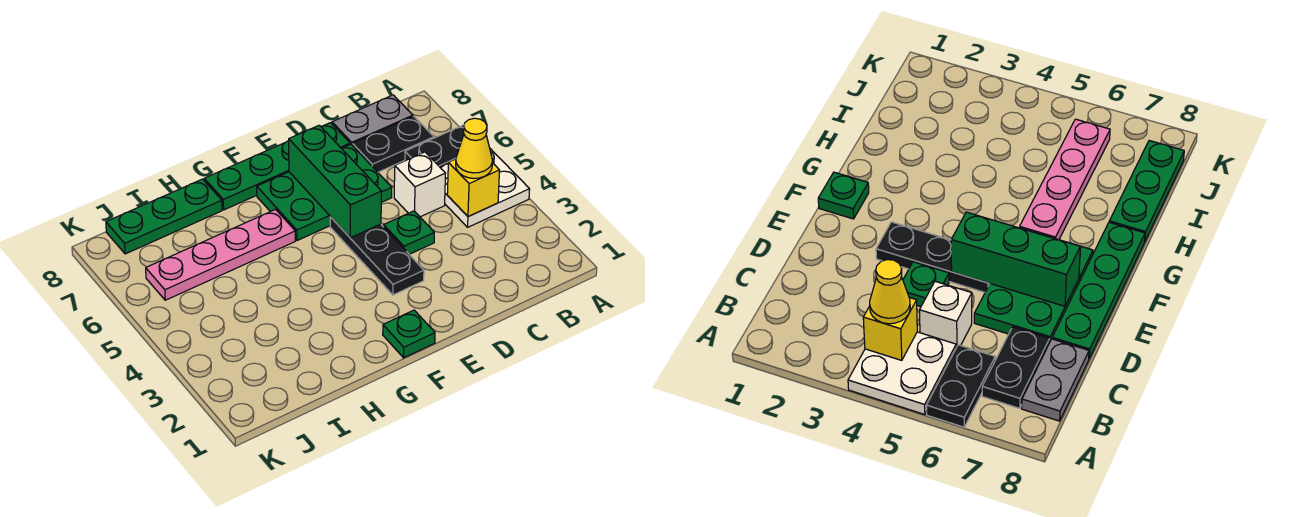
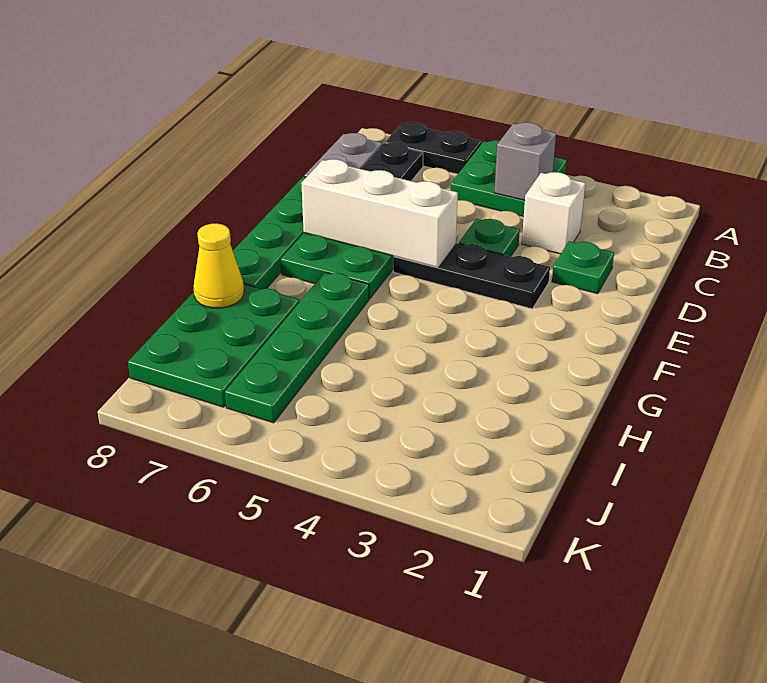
white 2x2 plate [440,149,530,227] -> green 2x2 plate [450,140,567,216]
black 1x2 plate [405,125,464,167] -> black 1x2 plate turned to [385,122,482,174]
yellow 1x1 brick [447,159,500,217] -> grey 1x1 brick [494,122,556,200]
yellow 1x1 cone [456,118,493,178] -> yellow 1x1 cone moved to [193,223,244,308]
white 1x1 brick [394,152,446,217] -> white 1x1 brick moved to [522,172,585,254]
green 1x3 brick [289,125,381,238] -> white 1x3 brick [301,159,458,267]
green 1x1 plate [383,310,435,358] -> green 1x1 plate moved to [552,241,614,294]
pink 1x4 plate [146,210,295,300] -> green 1x4 plate [225,272,369,423]
green 1x3 plate [106,179,222,254] -> green 2x3 plate [128,284,299,407]

